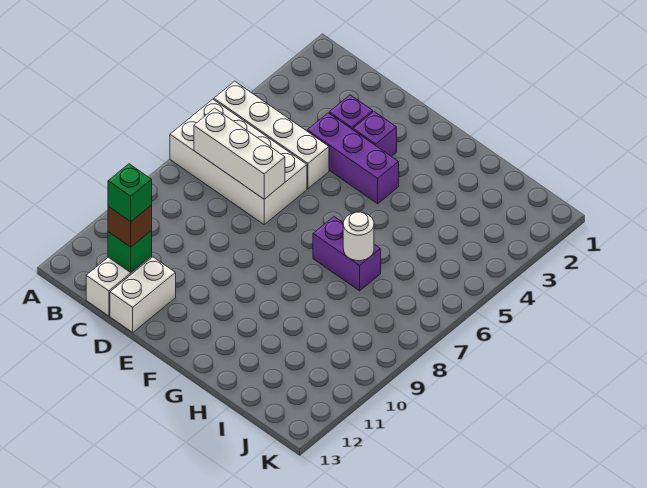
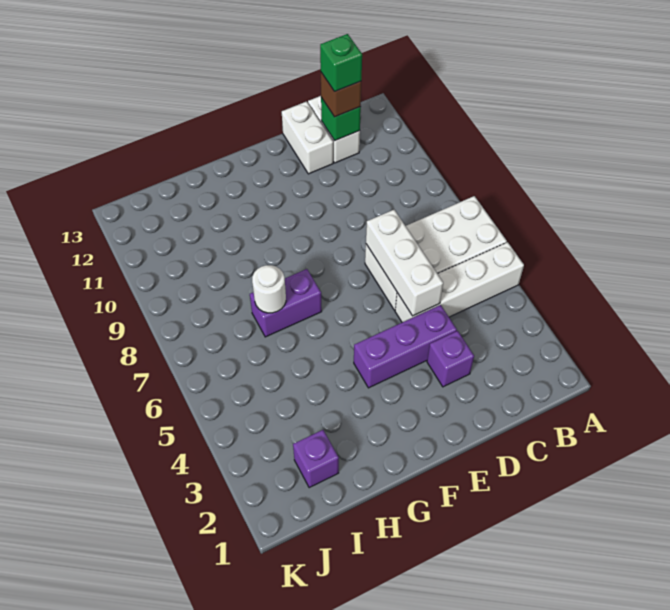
white 1x3 brick [194,108,285,199] -> white 1x3 brick turned to [366,210,443,316]
purple 1x1 brick [353,112,397,156] -> purple 1x1 brick moved to [293,430,339,488]

